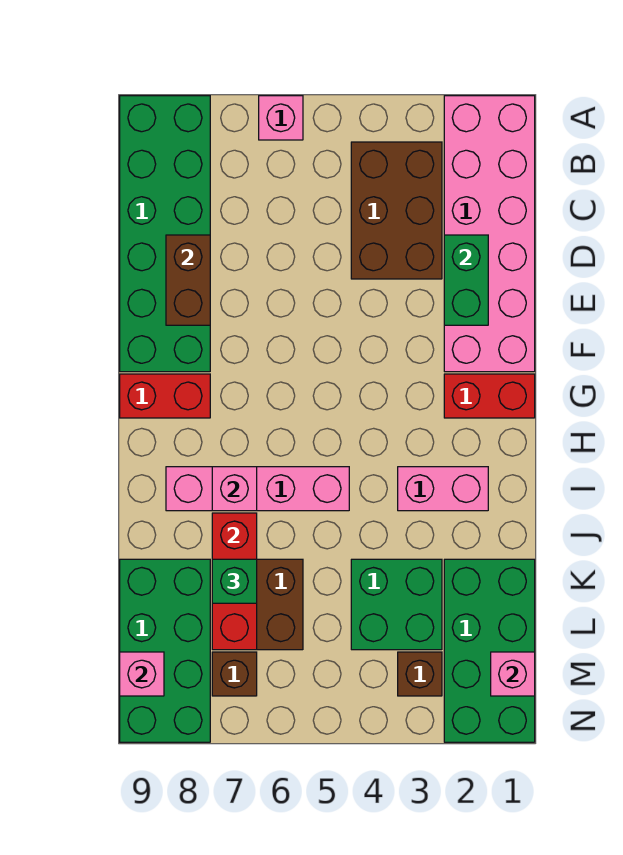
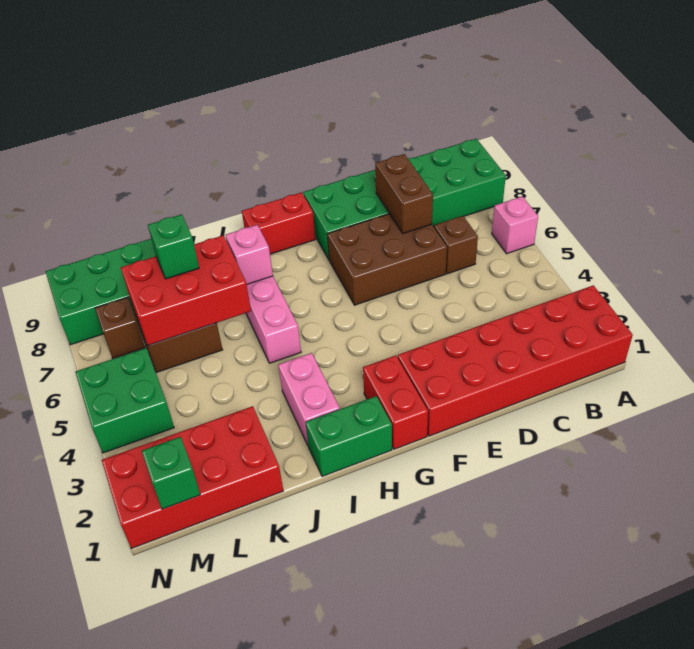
pink 2x6 brick [444,96,535,372] -> red 2x6 brick [398,285,633,436]
brown 2x3 brick [351,142,442,279] -> brown 2x3 brick moved to [328,214,447,305]
green 1x2 brick [444,235,488,325] -> green 1x2 brick moved to [306,396,392,477]
brown 1x2 brick [166,235,210,325] -> brown 1x2 brick turned to [375,154,433,234]
red 1x2 brick [120,374,210,418] -> red 1x2 brick turned to [242,192,315,254]
red 1x3 brick [212,513,257,650] -> red 2x3 brick [121,235,251,345]
green 2x4 brick [444,559,535,742] -> red 2x4 brick [102,406,283,549]
green 2x2 brick [351,559,442,650] -> green 2x2 brick moved to [75,348,174,453]
pink 1x1 brick [491,652,535,696] -> green 1x1 brick [142,437,200,509]
brown 1x1 brick [398,652,442,696] -> brown 1x1 brick moved to [434,216,478,274]
pink 1x1 brick [120,652,164,696] -> none

